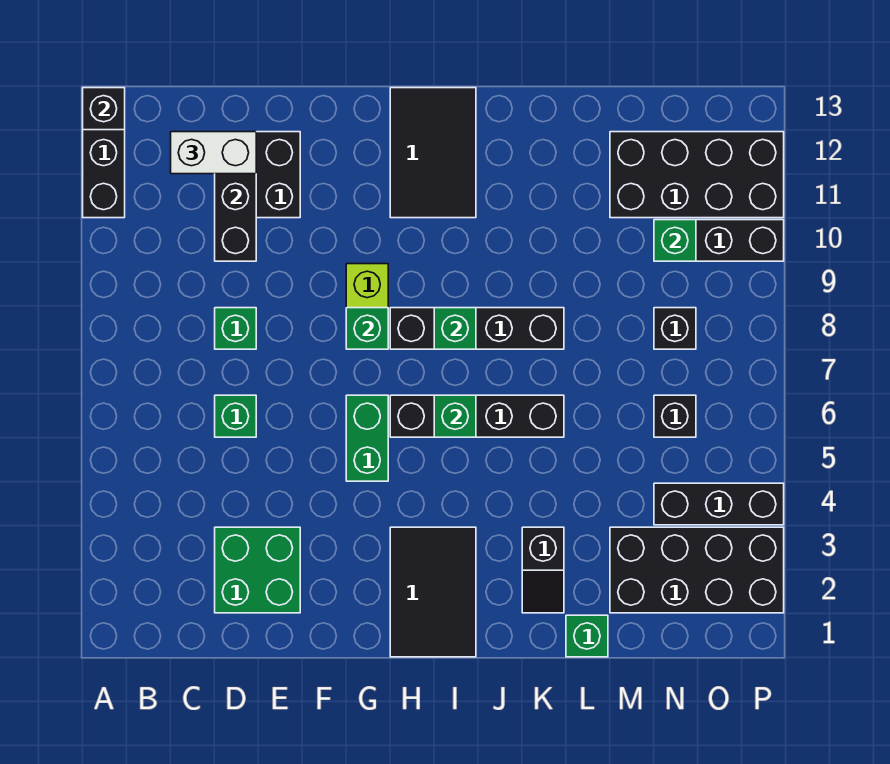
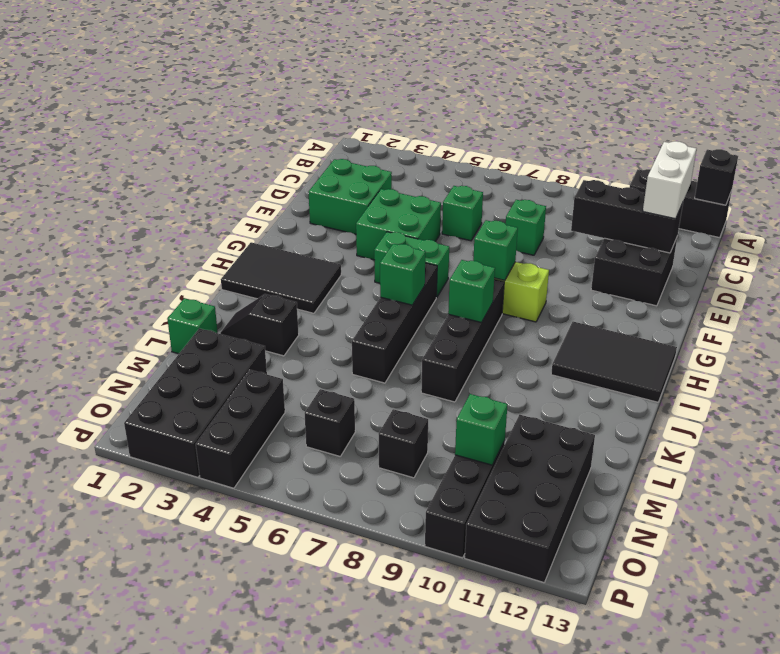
none -> green 2x2 brick [356,189,441,260]

